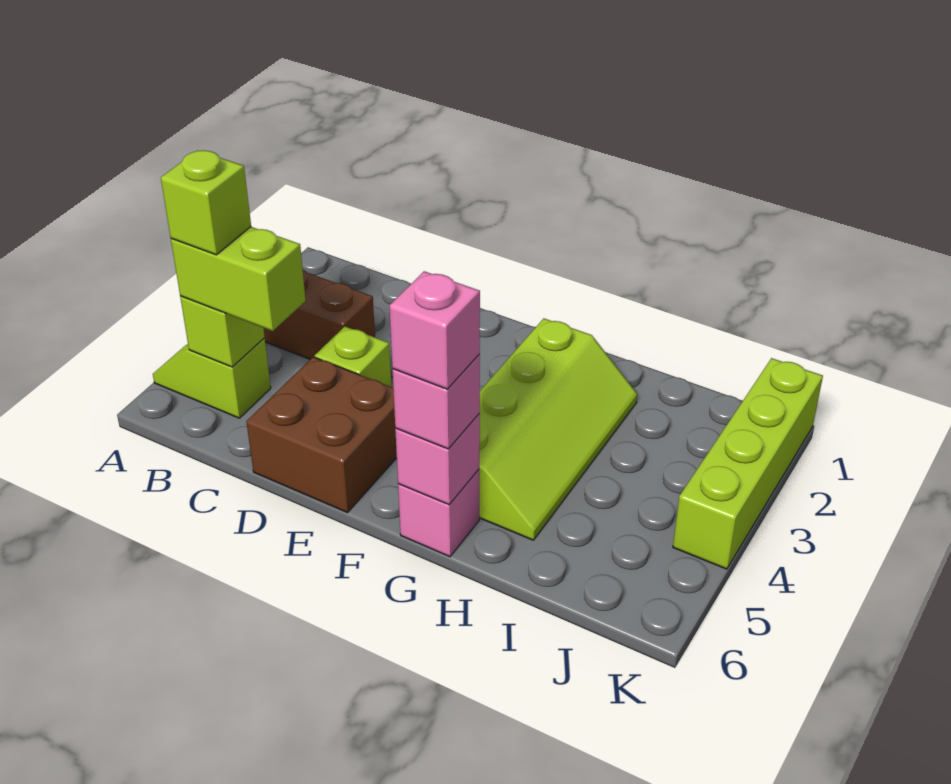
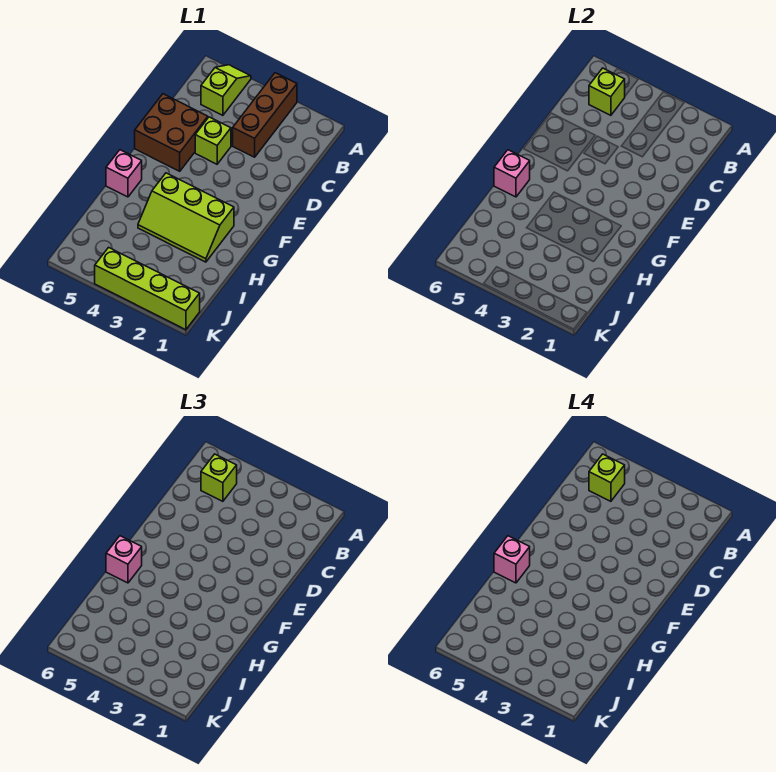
lime 1x2 brick [171,227,306,331] -> lime 1x1 brick [201,454,237,501]
lime 2x4 slope [479,319,637,540] -> lime 2x3 slope [138,173,234,262]

